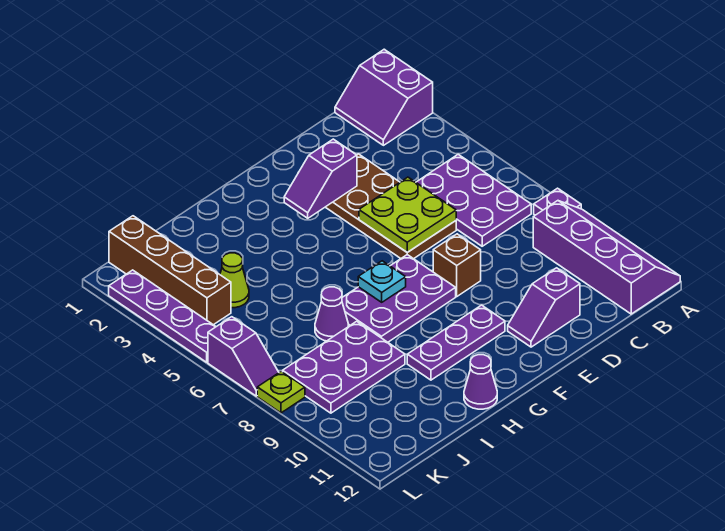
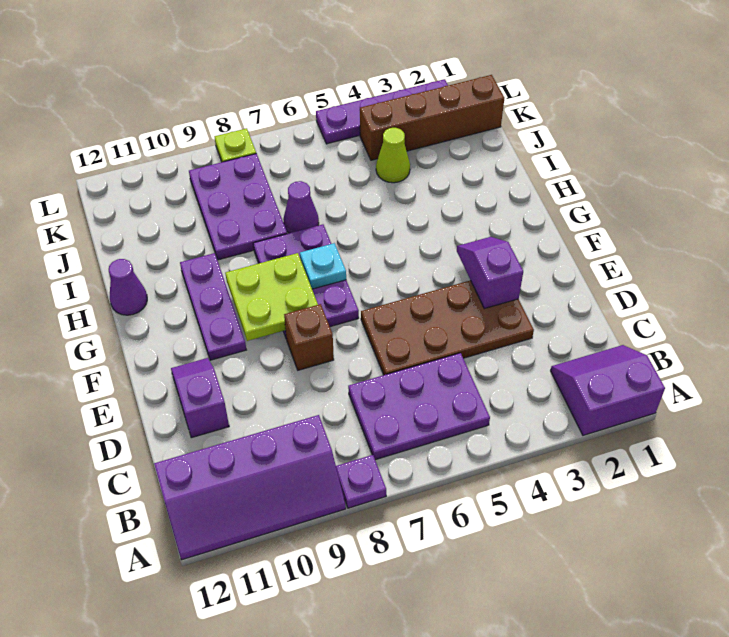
lime 2x2 plate [359,177,456,252] -> lime 2x2 plate moved to [225,253,318,341]
purple 1x2 slope [208,317,279,396] -> none

